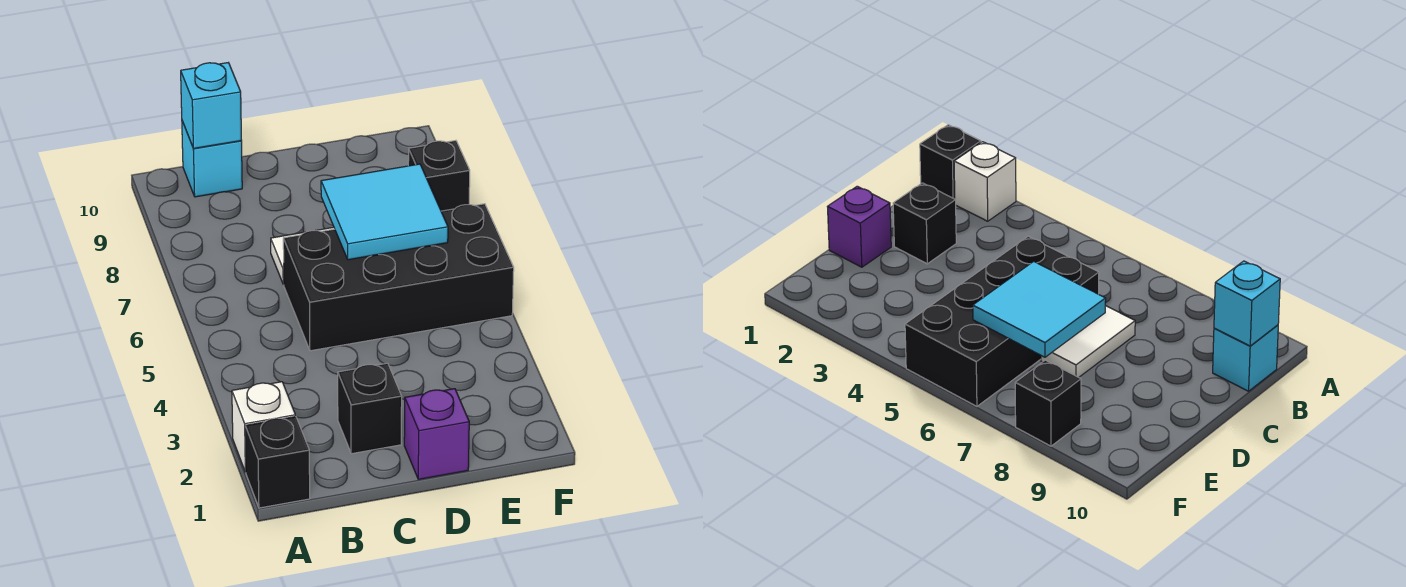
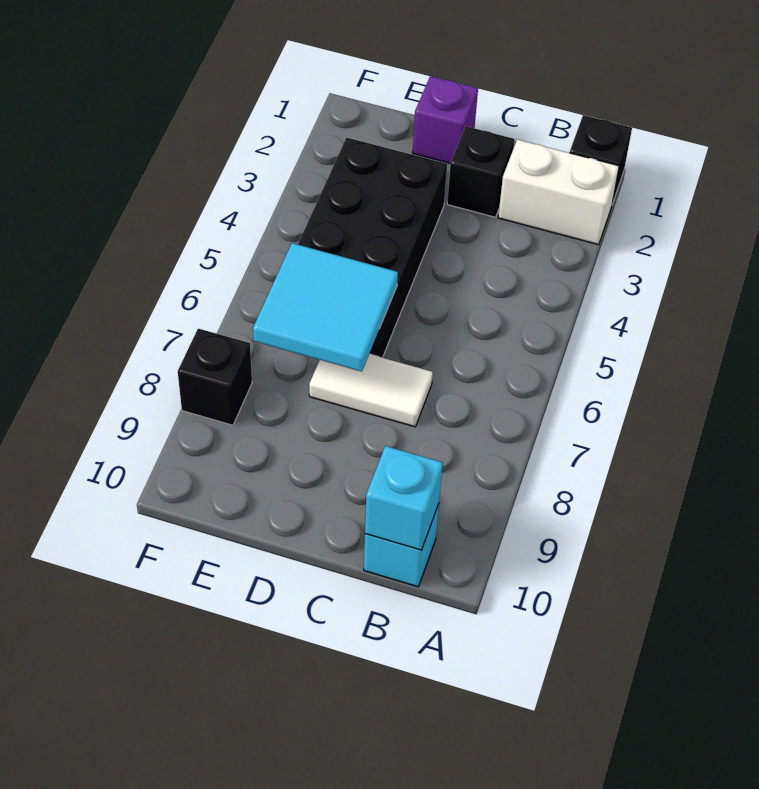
white 1x1 brick [232,382,295,472] -> white 1x2 brick [498,140,619,245]
black 2x4 brick [283,204,514,351] -> black 2x4 brick turned to [298,138,447,358]

